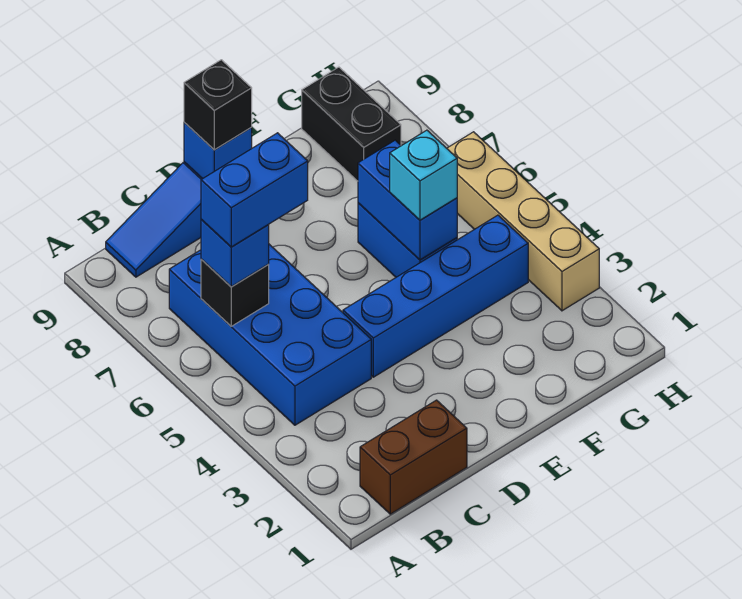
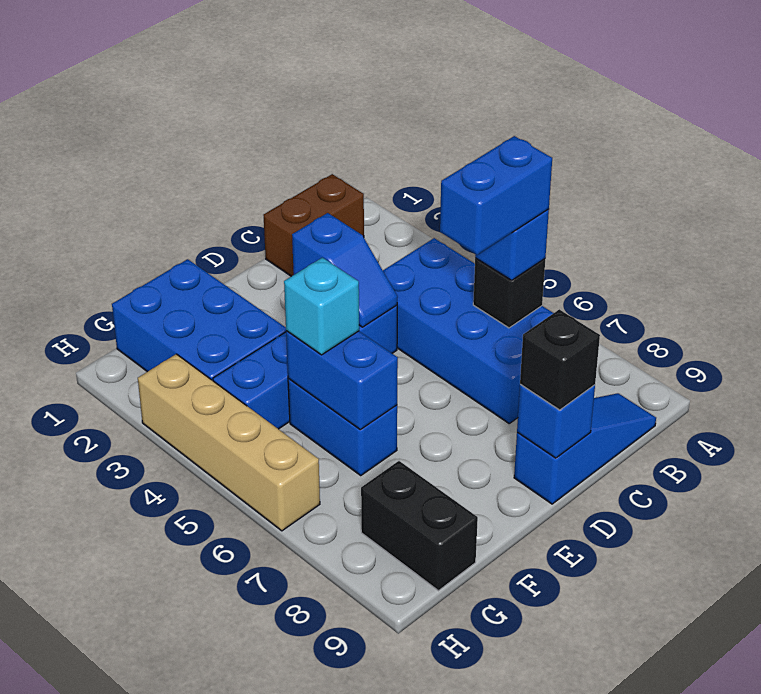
none -> blue 1x2 slope [292,213,398,327]
none -> blue 2x3 brick [112,259,286,381]

